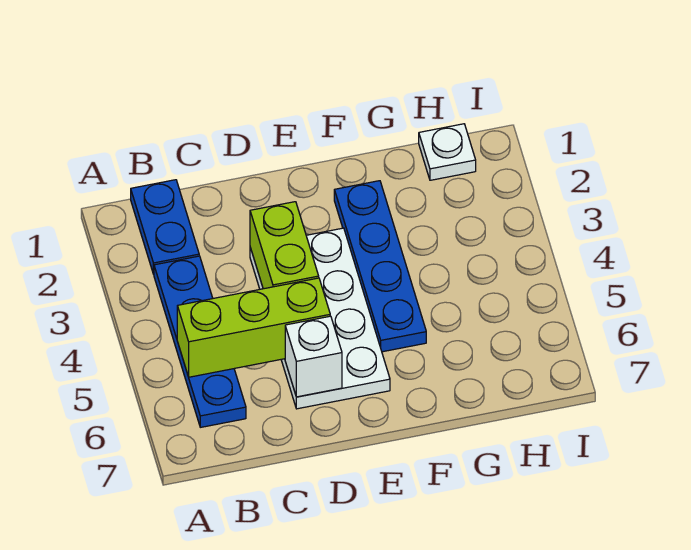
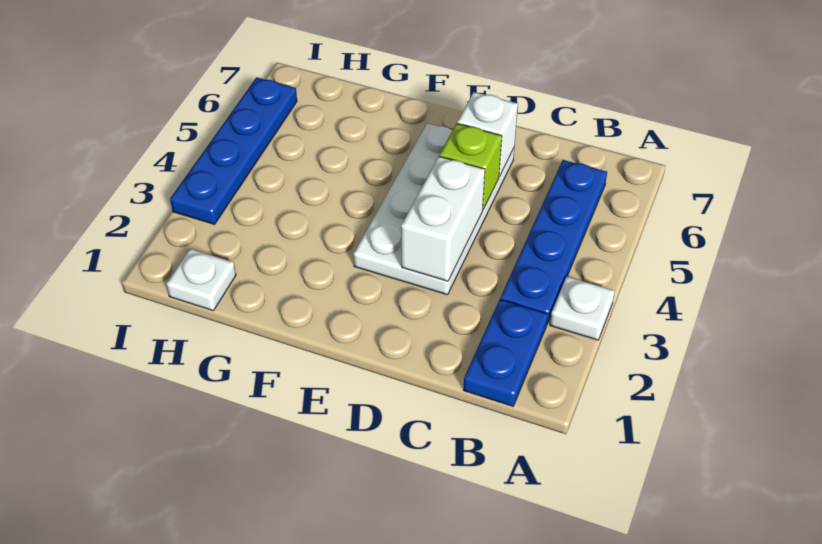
none -> white 1x1 plate [550,277,615,340]
lime 1x3 brick [177,278,330,377] -> lime 1x1 brick [439,124,502,209]
lime 1x2 brick [250,202,319,289] -> white 1x2 brick [401,157,485,281]
blue 1x4 plate [334,181,426,352] -> blue 1x4 plate moved to [170,77,297,224]

